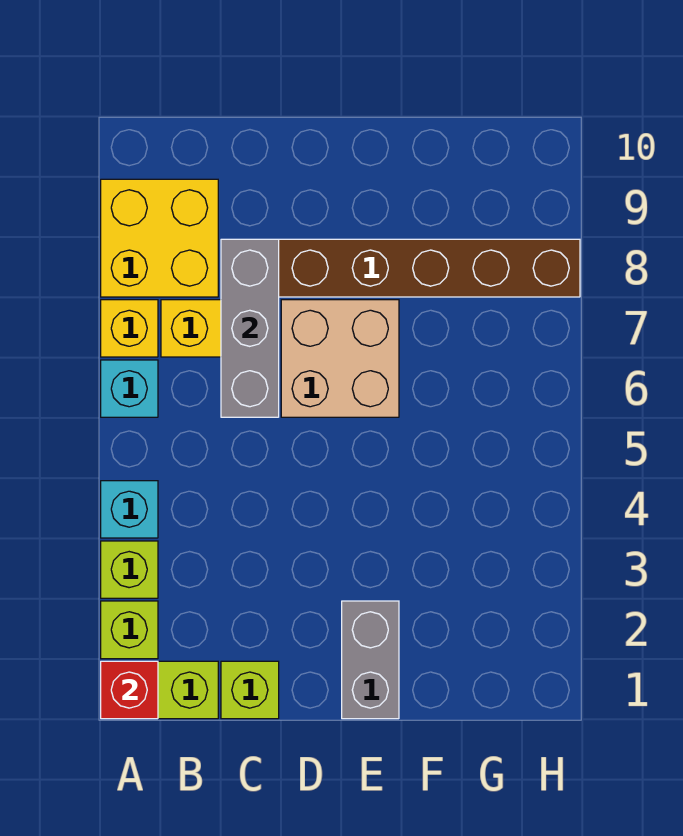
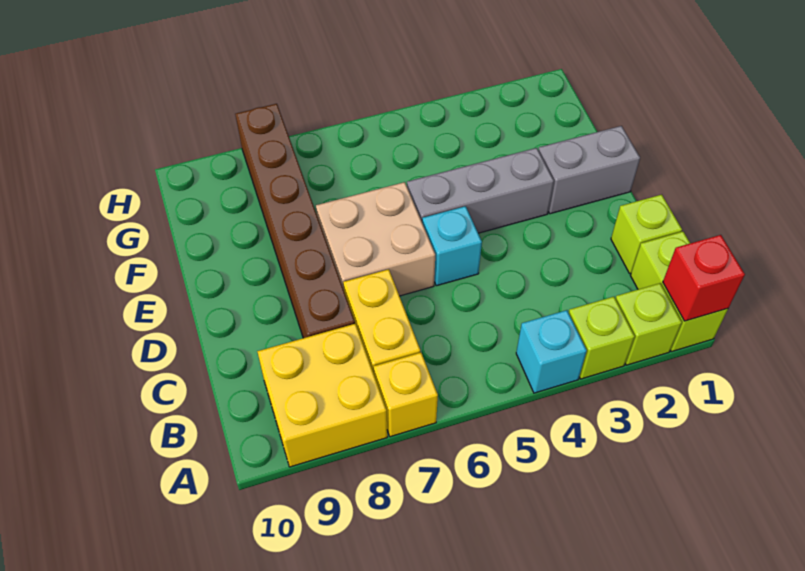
cyan 1x1 brick [101,360,158,417] -> cyan 1x1 brick moved to [422,206,482,286]
grey 1x3 brick [221,239,279,417] -> grey 1x3 brick moved to [407,148,554,233]

